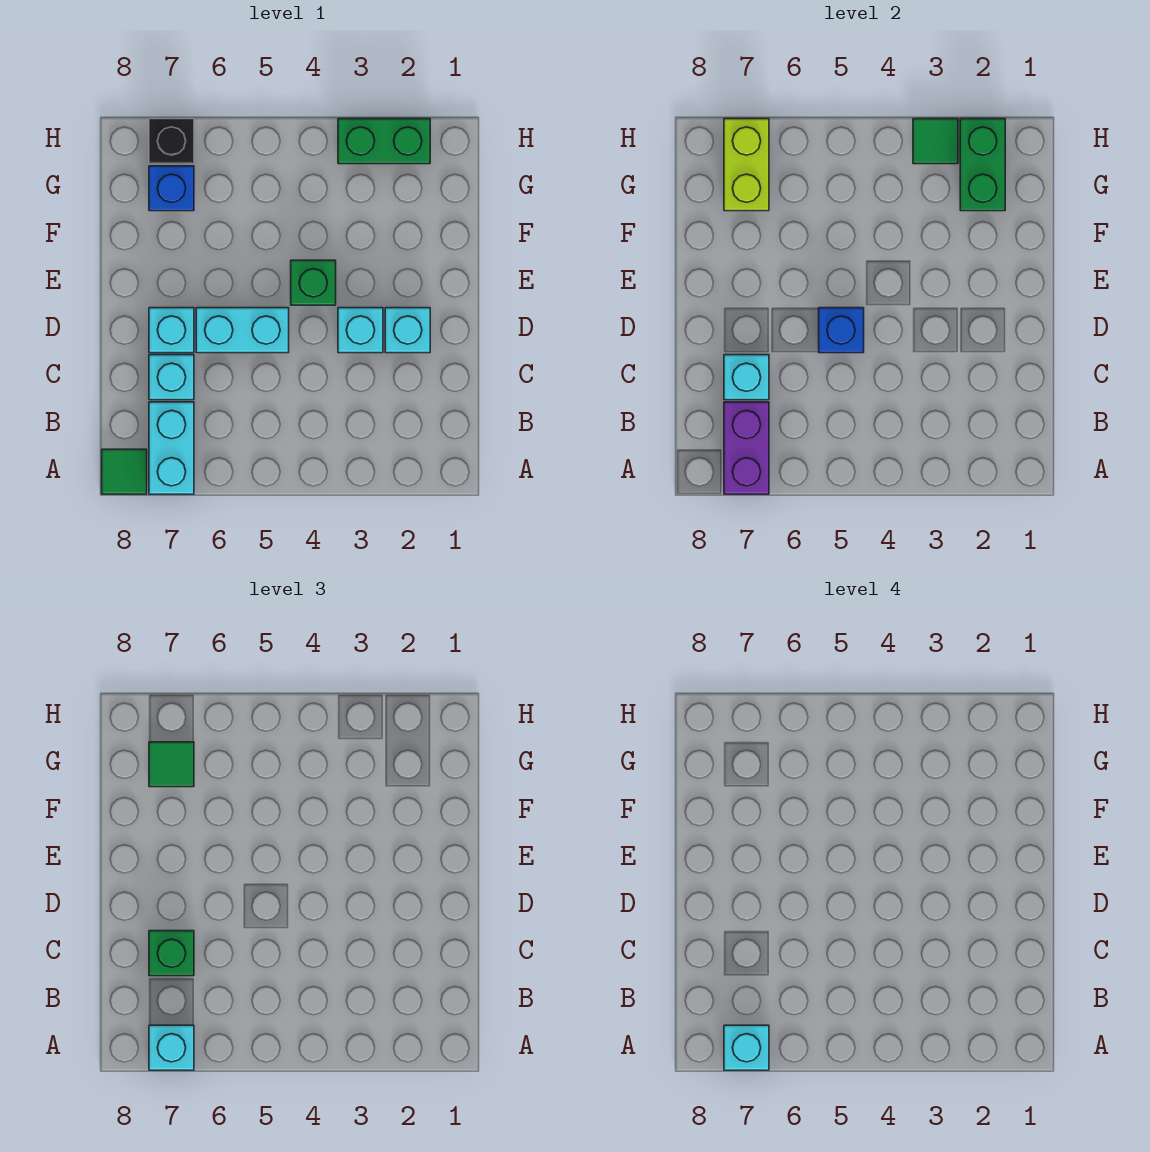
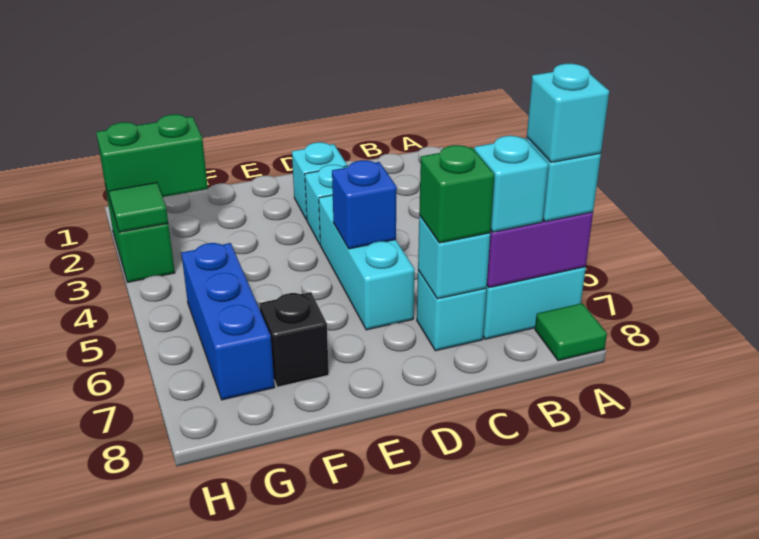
cyan 1x2 brick [196,308,289,353] -> cyan 1x3 brick [319,195,415,330]
cyan 1x1 brick [149,308,194,353] -> cyan 1x1 brick moved to [474,136,548,232]
green 1x1 brick [291,260,336,305] -> none
blue 1x1 brick [149,166,194,211] -> blue 1x3 brick [181,243,275,400]
lime 1x2 brick [724,119,769,211] -> none
green 1x1 tile [149,742,194,787] -> none
black 1x1 brick [149,119,194,164] -> black 1x1 brick moved to [260,292,329,387]

